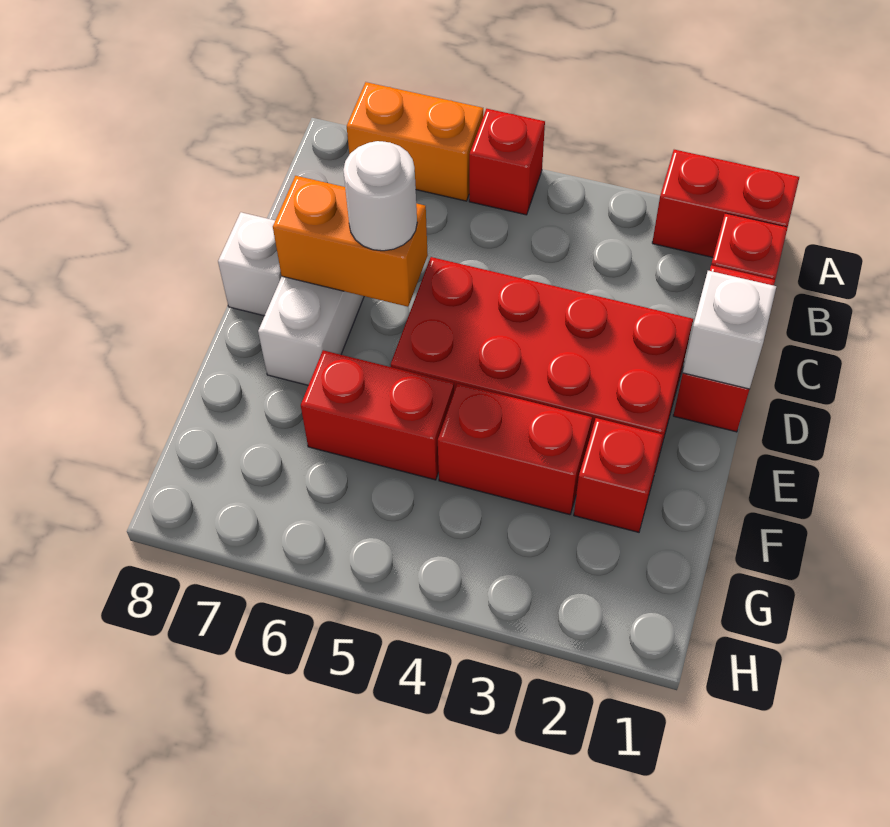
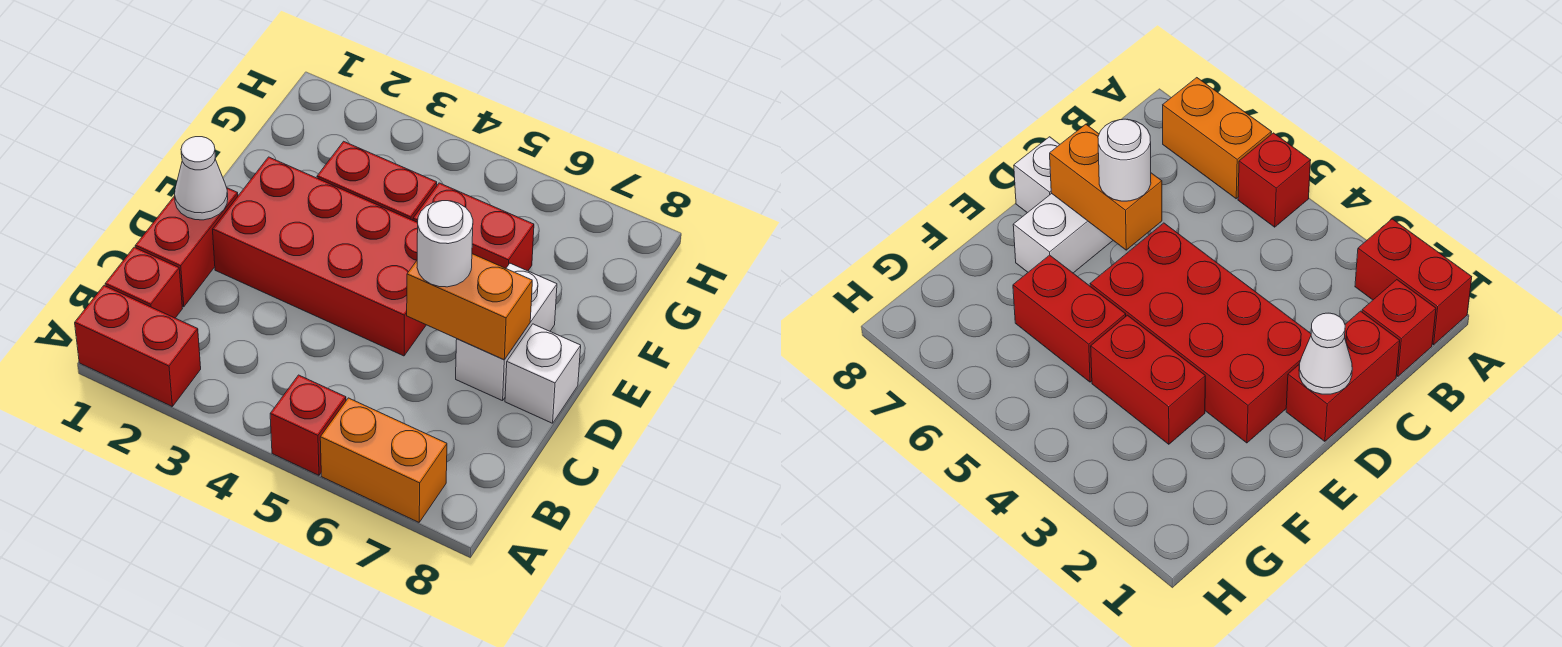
white 1x1 brick [683,271,776,389] -> white 1x1 cone [175,137,228,220]
red 1x1 brick [574,418,663,532] -> none

